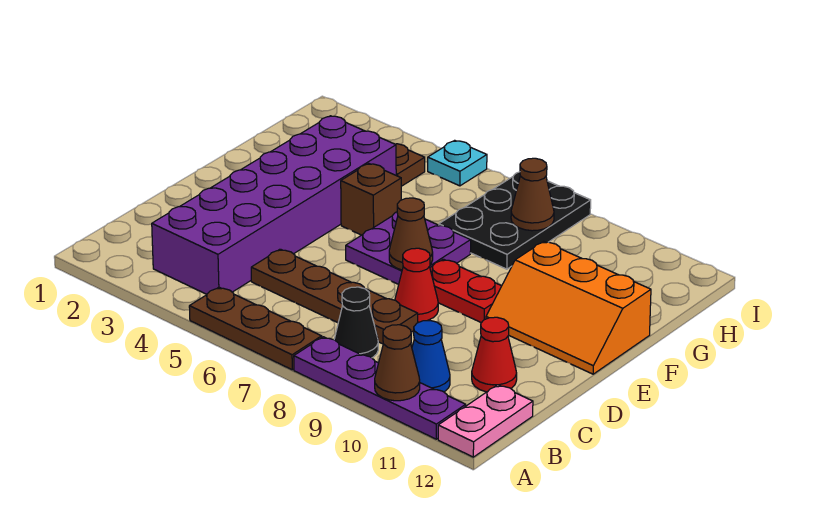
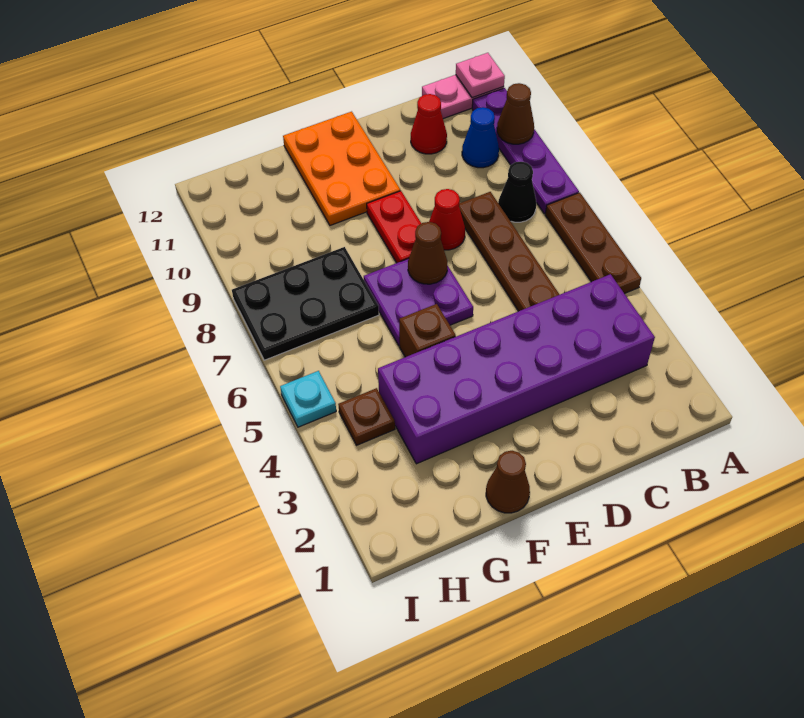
none -> pink 1x1 plate [456,53,505,98]
orange 2x3 slope [486,241,651,374] -> orange 2x3 plate [283,112,400,225]
brown 1x1 cone [511,158,554,231] -> brown 1x1 cone moved to [486,451,530,513]

